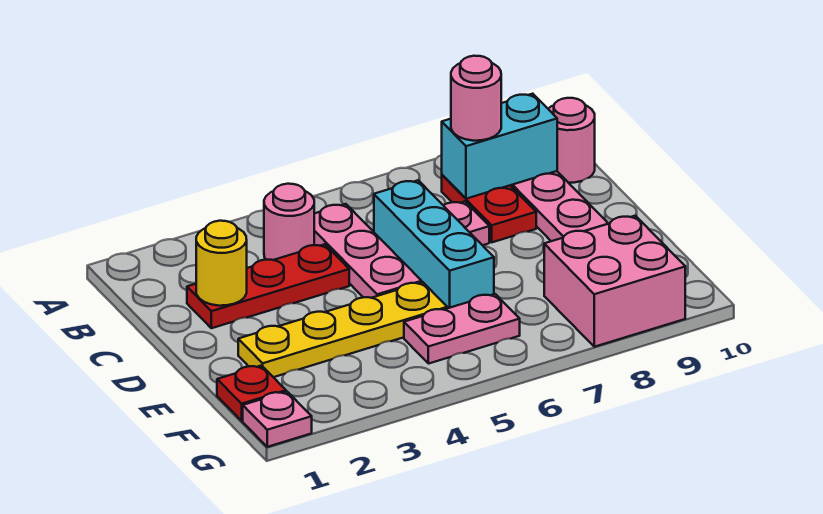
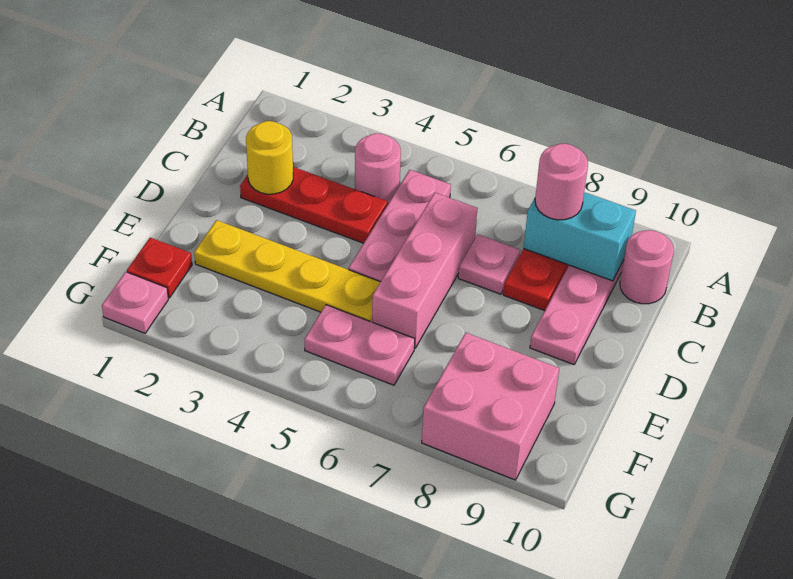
cyan 1x3 brick [374,180,494,308] -> pink 1x3 brick [372,193,478,348]

